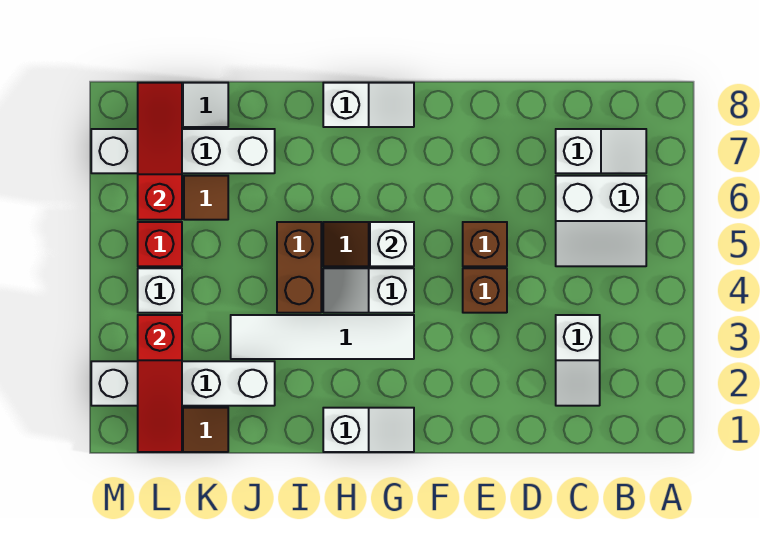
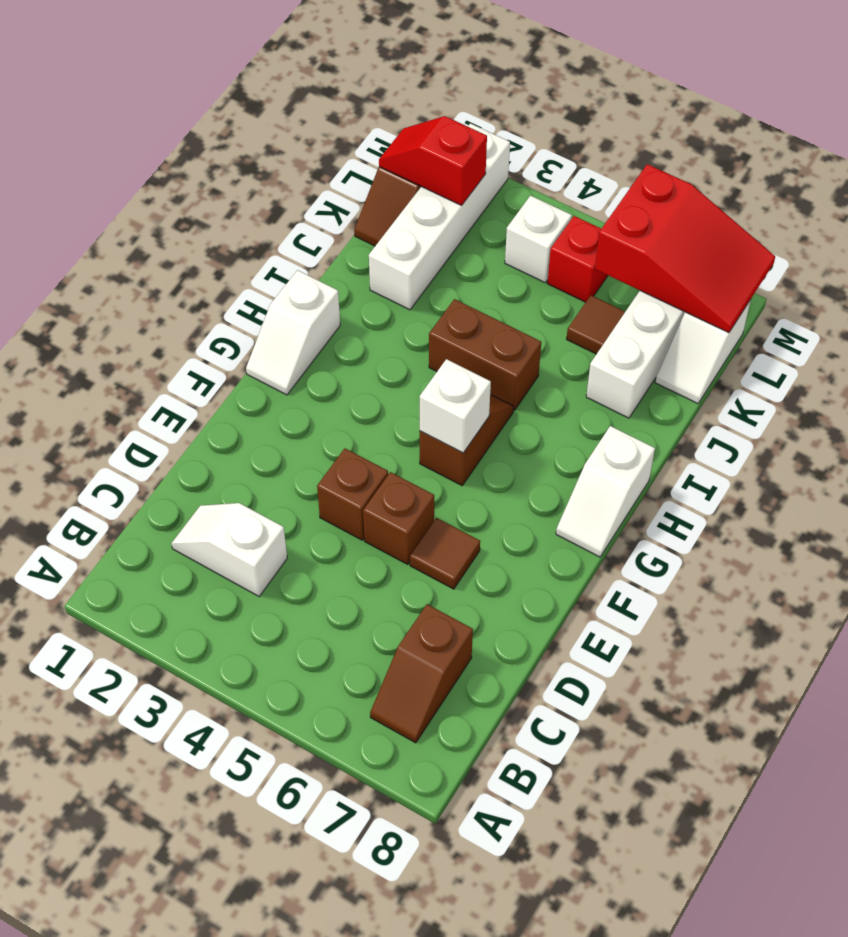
white 2x2 slope [556,176,646,266] -> none
white 1x2 slope [556,129,646,173] -> brown 1x2 slope [370,604,473,743]
none -> brown 1x1 tile [410,518,480,589]
white 1x4 tile [231,315,414,359] -> none
white 1x2 slope [323,268,414,313] -> none
red 1x3 slope [138,315,182,452] -> red 1x2 slope [379,116,487,205]
red 1x3 slope [138,83,182,220] -> red 2x3 slope [595,164,775,333]

